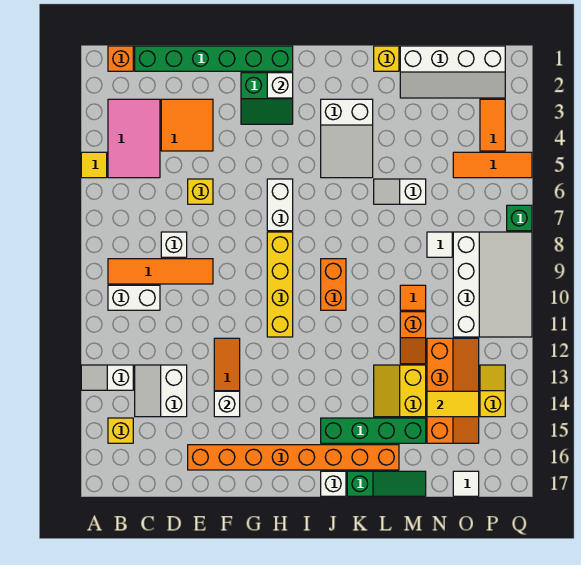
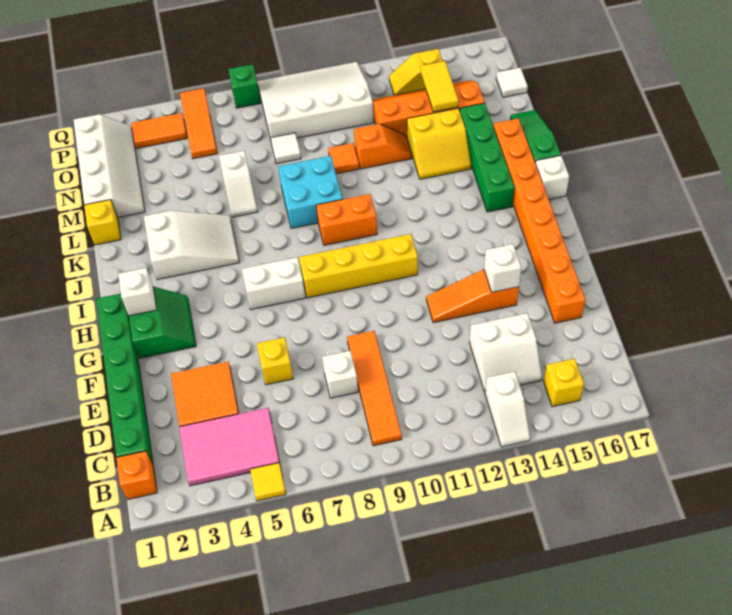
white 1x2 brick [108,285,160,310] -> none
none -> cyan 2x2 brick [278,156,342,229]

